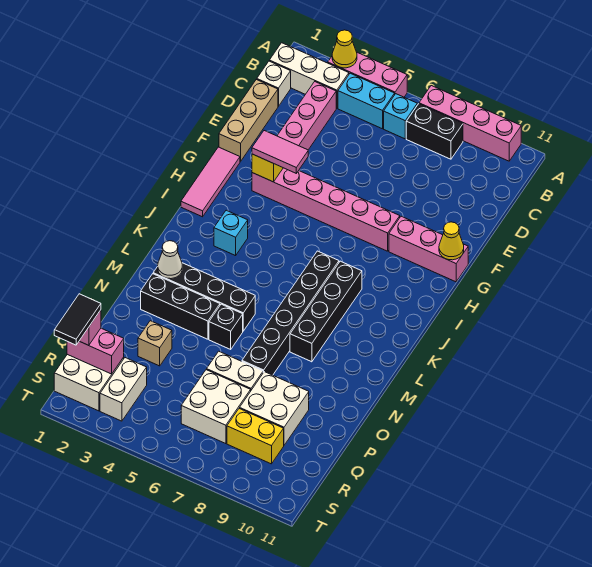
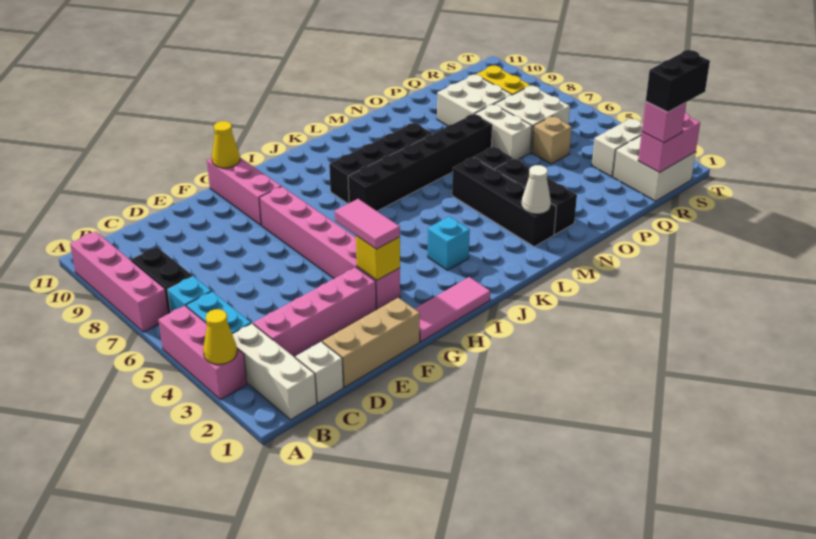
tan 1x1 brick [138,321,172,366] -> tan 1x1 brick moved to [532,116,572,164]
pink 1x2 brick [67,328,124,374] -> pink 1x2 brick turned to [638,113,700,173]
black 1x2 tile [54,294,101,345] -> black 1x2 brick [646,50,710,112]

